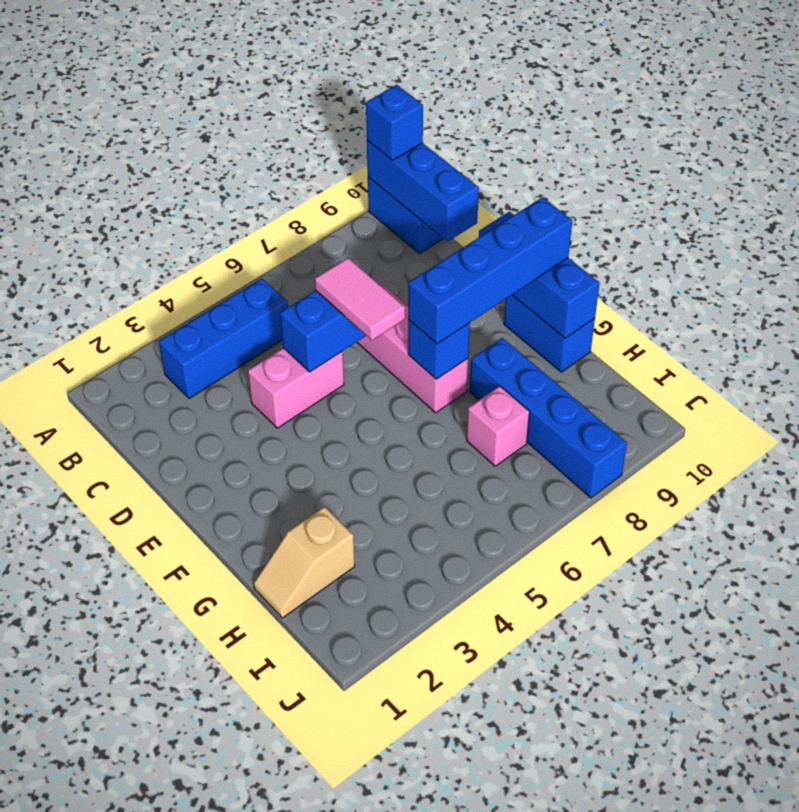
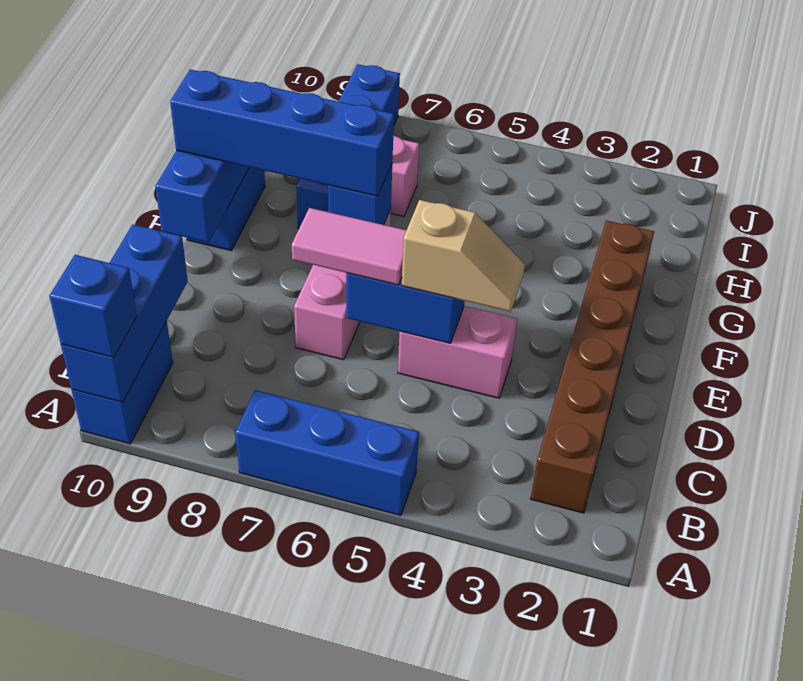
none -> brown 1x6 brick [531,221,654,513]
blue 1x3 brick [159,279,288,398] -> blue 1x3 brick moved to [235,390,419,515]
pink 1x2 tile [315,258,405,340] -> pink 1x2 tile turned to [292,208,407,285]
tan 1x2 slope [254,507,355,618] -> tan 1x2 slope moved to [402,200,525,312]

